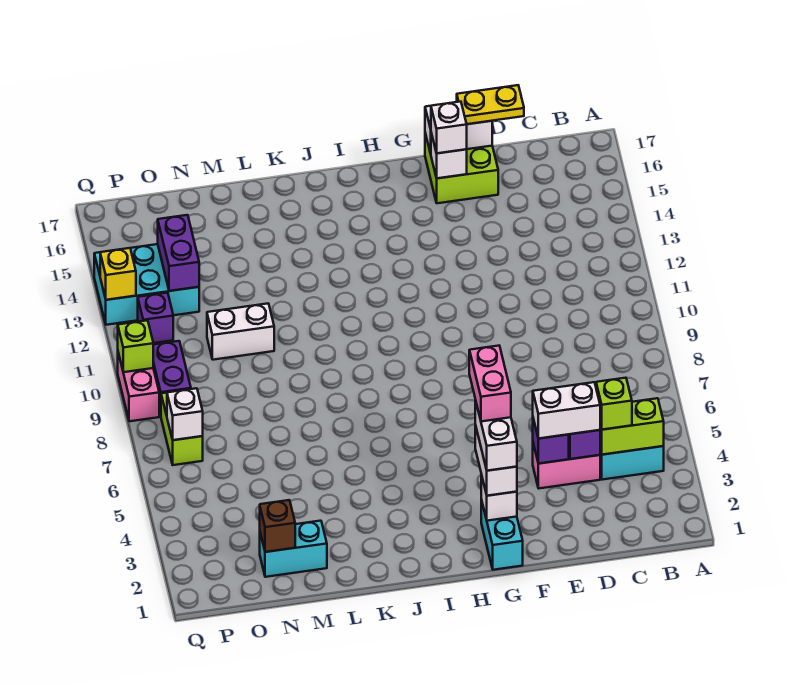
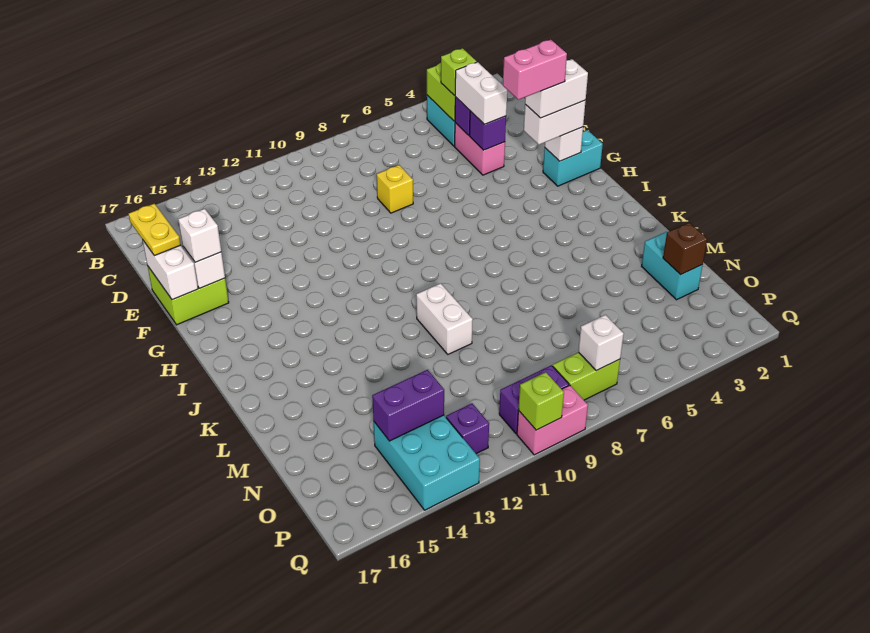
white 1x2 brick [207,304,274,360] -> white 1x2 brick moved to [416,283,473,354]
yellow 1x1 brick [100,248,136,300] -> yellow 1x1 brick moved to [377,165,413,213]

